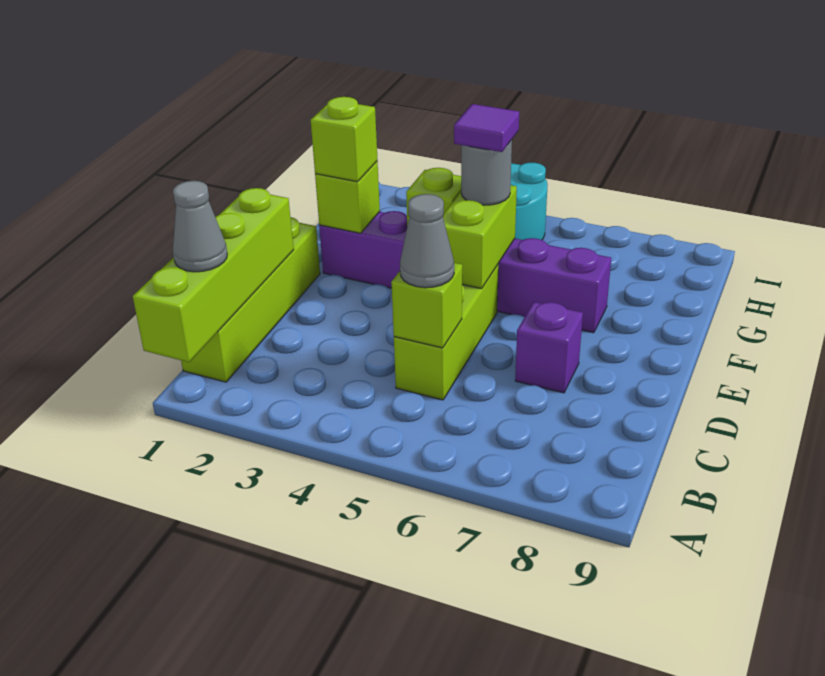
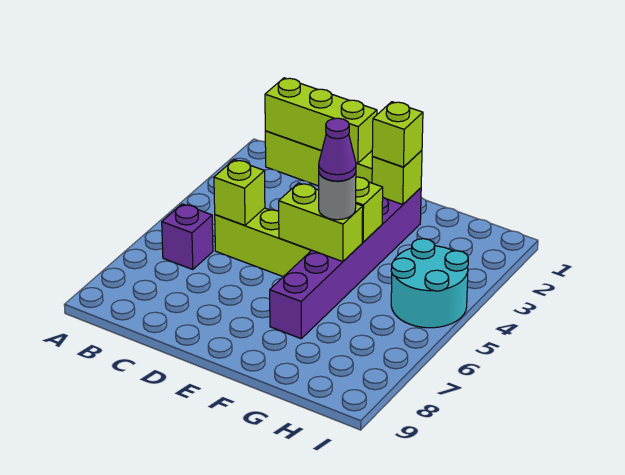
lime 1x4 brick [133,188,294,362] -> lime 1x3 brick [265,78,377,163]
grey 1x1 cone [173,181,227,272] -> none
grey 1x1 cone [400,194,454,288] -> none
purple 1x1 brick [515,302,583,393] -> purple 1x1 brick moved to [162,204,213,270]
purple 1x1 tile [454,104,519,152] -> purple 1x1 cone [319,118,356,181]

